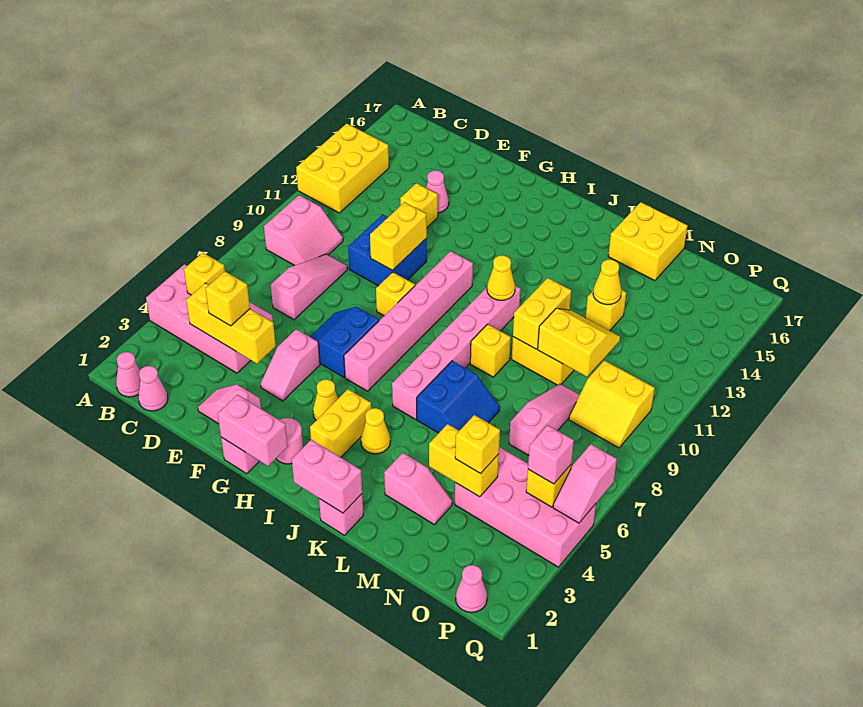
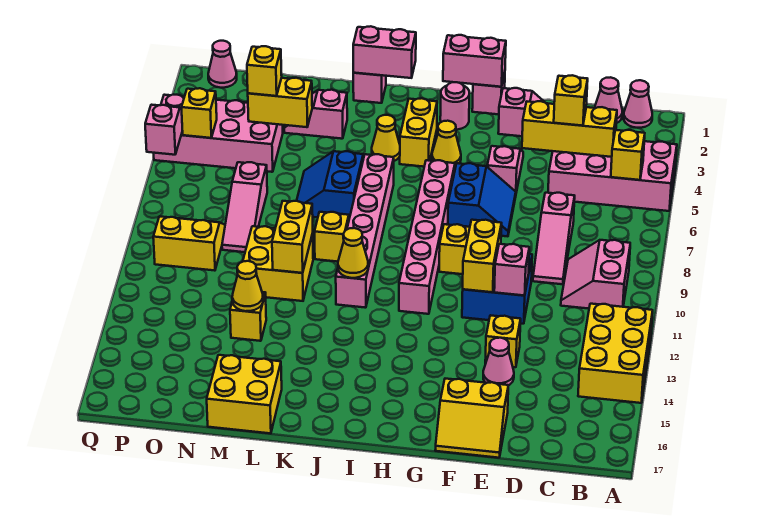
yellow 2x2 slope [538,308,620,377] -> yellow 2x2 slope moved to [435,379,508,458]
pink 1x1 brick [528,425,574,484] -> pink 1x1 brick moved to [494,244,529,296]

